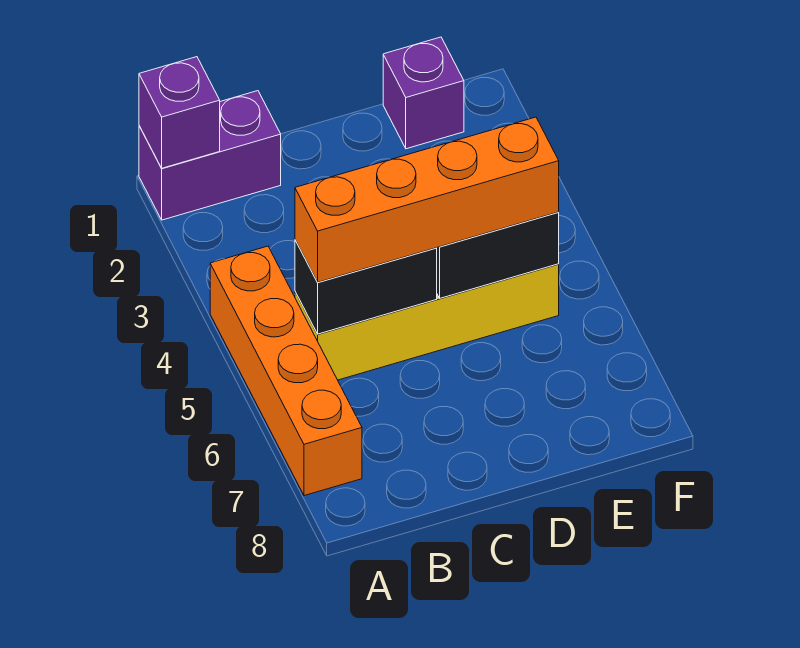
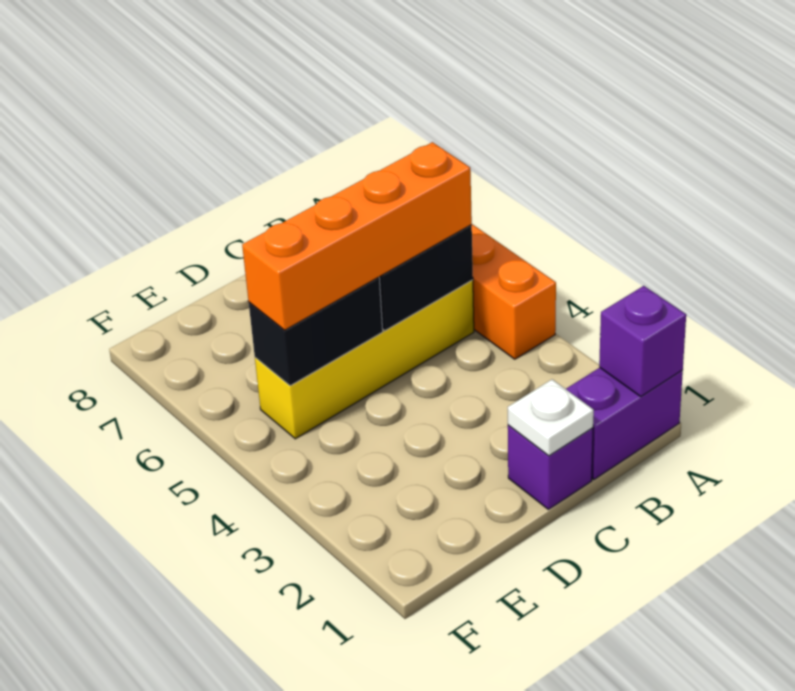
none -> white 1x1 plate [508,379,594,456]
purple 1x1 brick [383,37,464,149] -> purple 1x1 brick moved to [508,425,593,509]

